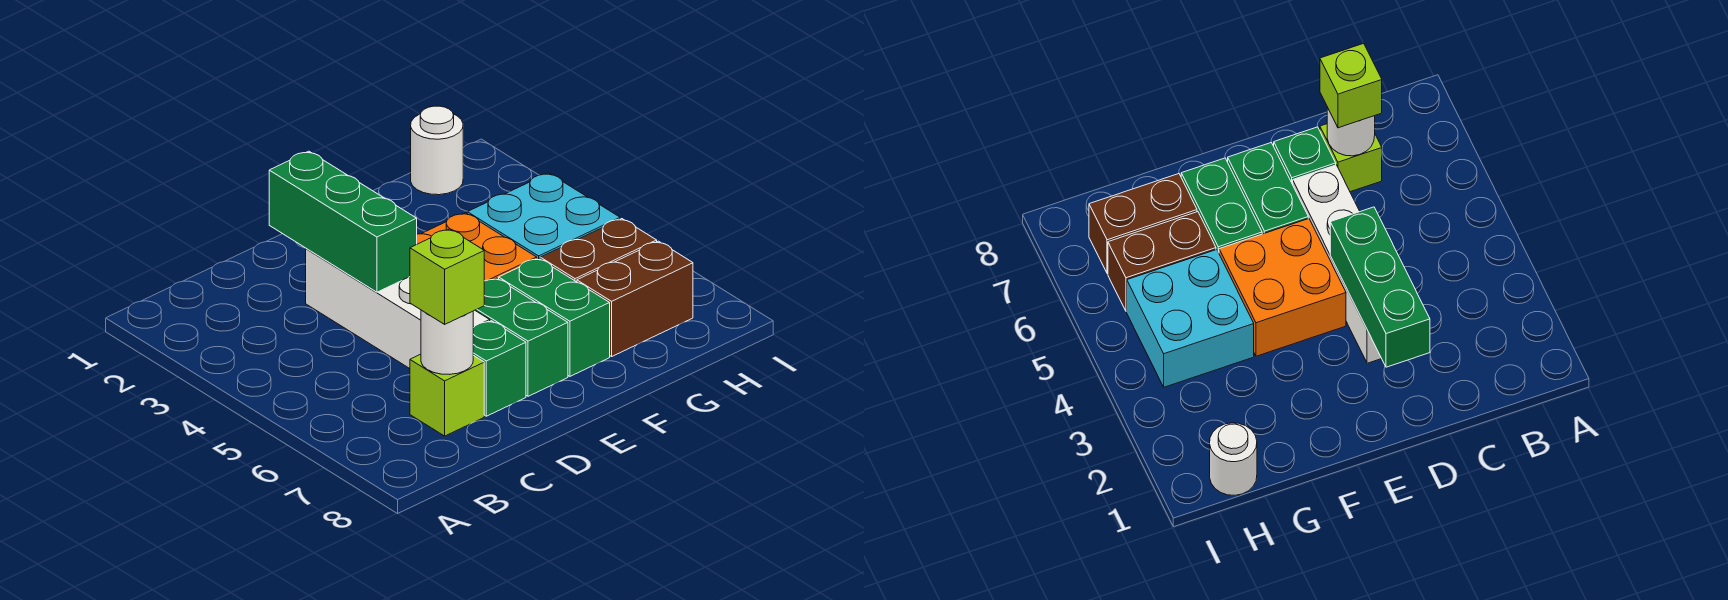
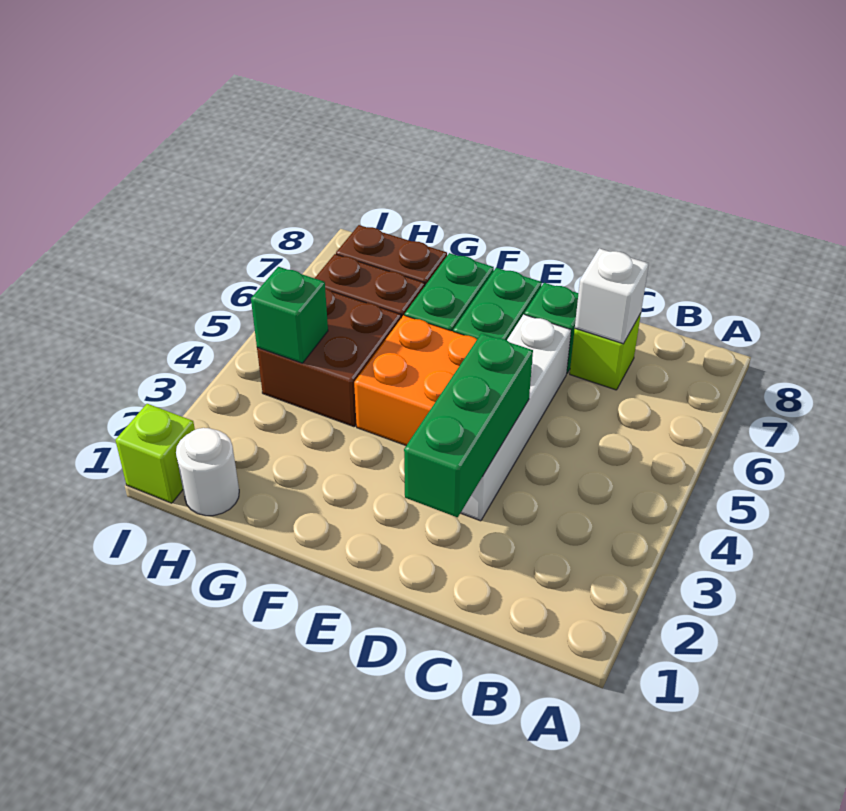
white 1x1 round brick [421,310,473,374] -> white 1x1 brick [575,248,649,344]
lime 1x1 brick [410,229,484,324] -> lime 1x1 brick moved to [115,404,195,503]
cyan 2x2 brick [467,173,620,259] -> brown 2x2 brick [257,288,401,427]
none -> green 1x1 brick [251,267,328,363]

